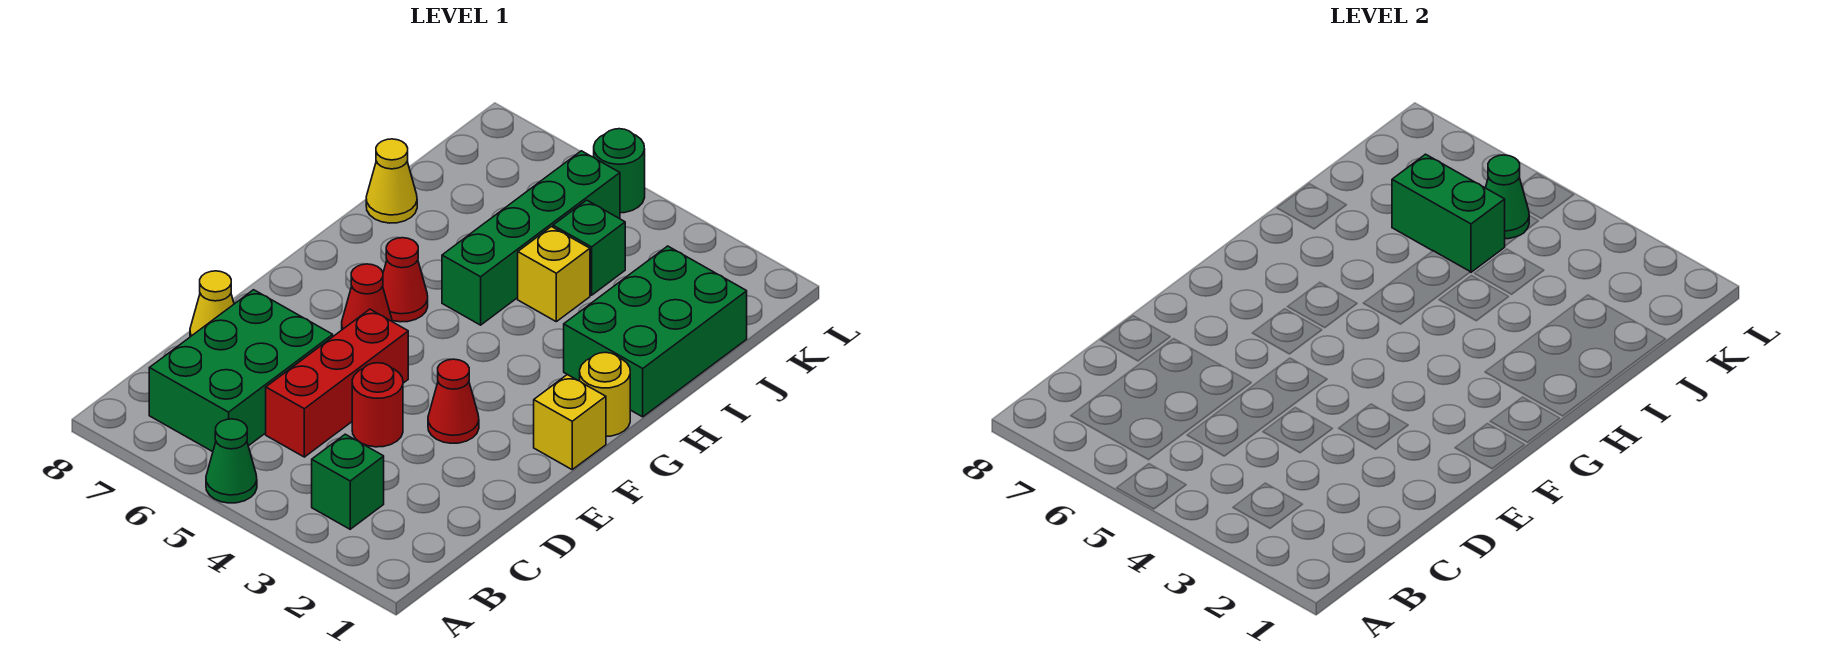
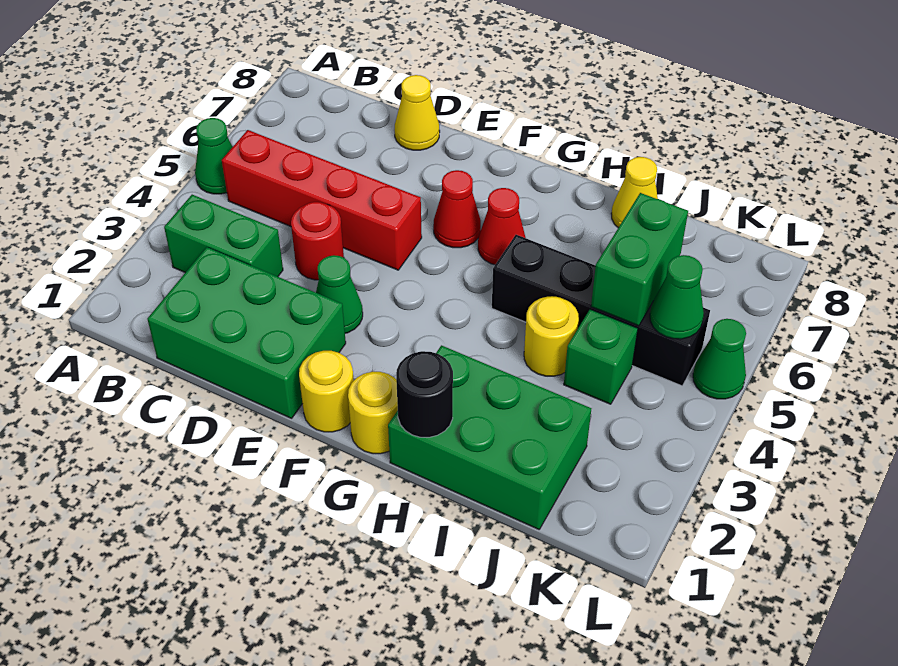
green 1x1 brick [312,434,384,529] -> green 1x2 brick [164,195,283,277]
green 2x3 brick [149,290,333,452] -> green 2x3 brick moved to [147,247,346,418]
red 1x3 brick [266,309,408,457] -> red 1x4 brick [222,130,422,270]
red 1x1 cone [428,359,479,443] -> green 1x1 cone [316,255,363,333]
yellow 1x1 brick [534,375,606,469] -> yellow 1x1 round brick [299,351,354,432]
none -> black 1x1 round brick [396,351,453,437]
green 1x4 brick [442,151,620,325] -> black 1x4 brick [492,235,710,386]
yellow 1x1 brick [518,227,590,322] -> yellow 1x1 round brick [524,296,579,376]
green 1x1 round brick [594,129,645,213] -> green 1x1 cone [693,319,746,399]

